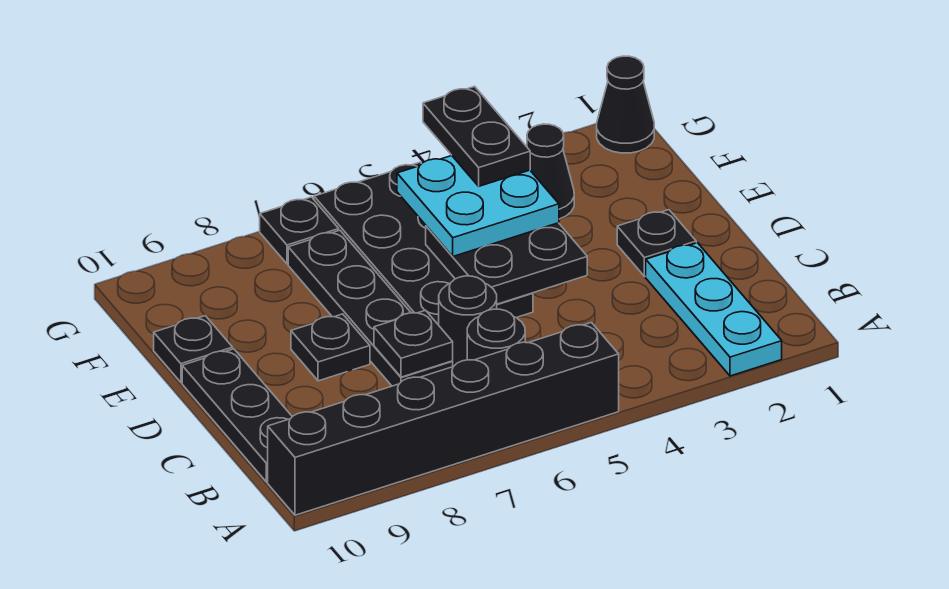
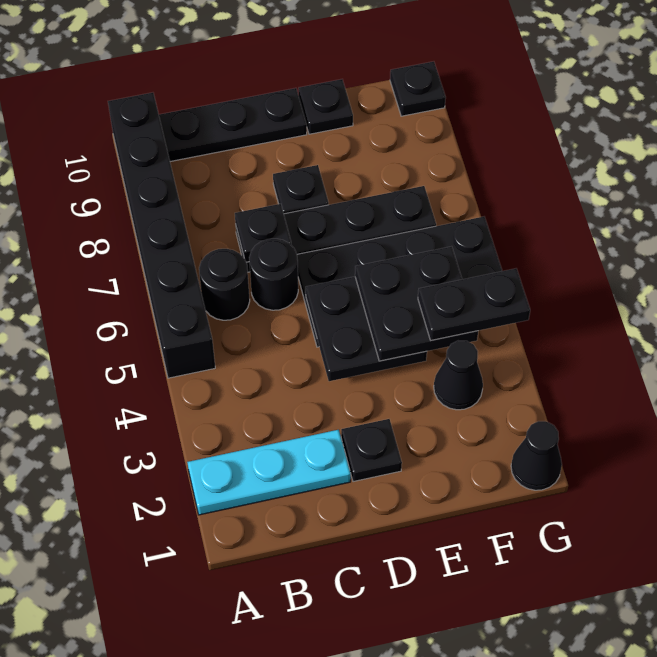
cyan 2x2 plate [397,156,559,256] -> black 2x2 plate [355,246,478,361]
black 1x1 plate [260,197,339,264] -> black 1x1 plate moved to [390,62,446,116]

